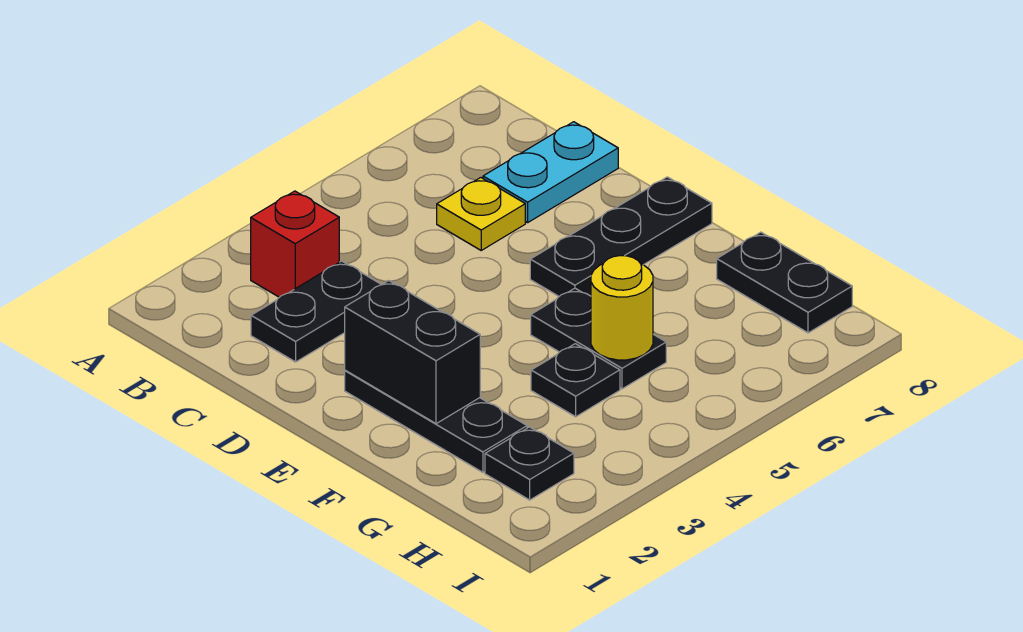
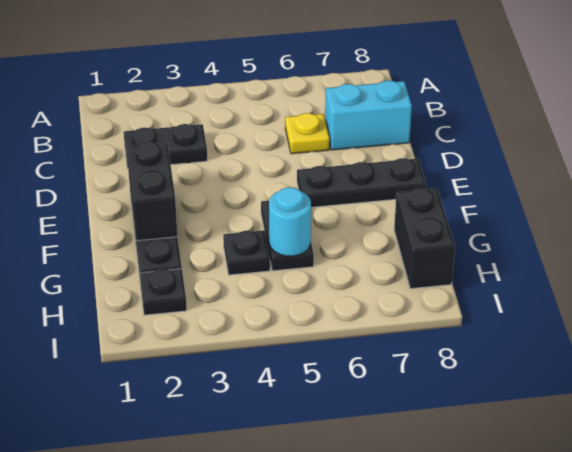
red 1x1 brick [251,191,339,297] -> none
cyan 1x2 plate [483,122,618,223] -> cyan 1x2 brick [325,80,412,150]
yellow 1x1 round brick [591,256,653,360] -> cyan 1x1 round brick [269,187,311,256]
black 1x2 plate [717,232,852,333] -> black 1x2 brick [394,188,455,289]

